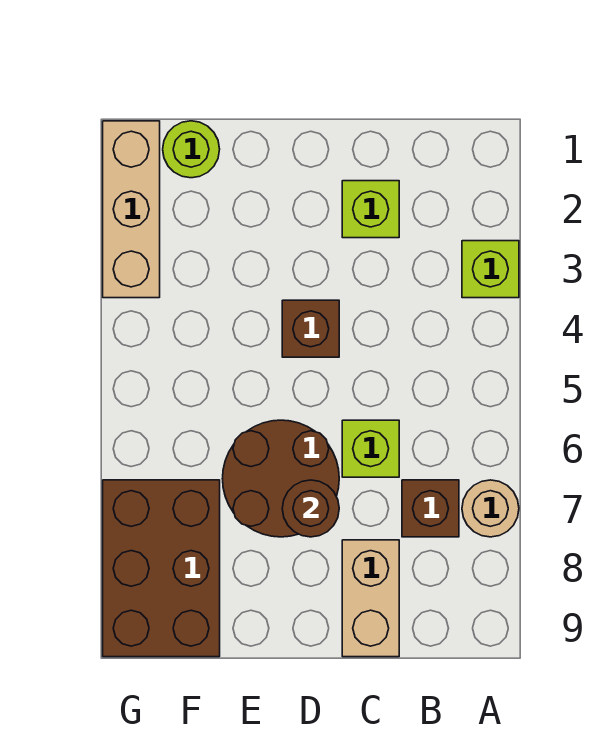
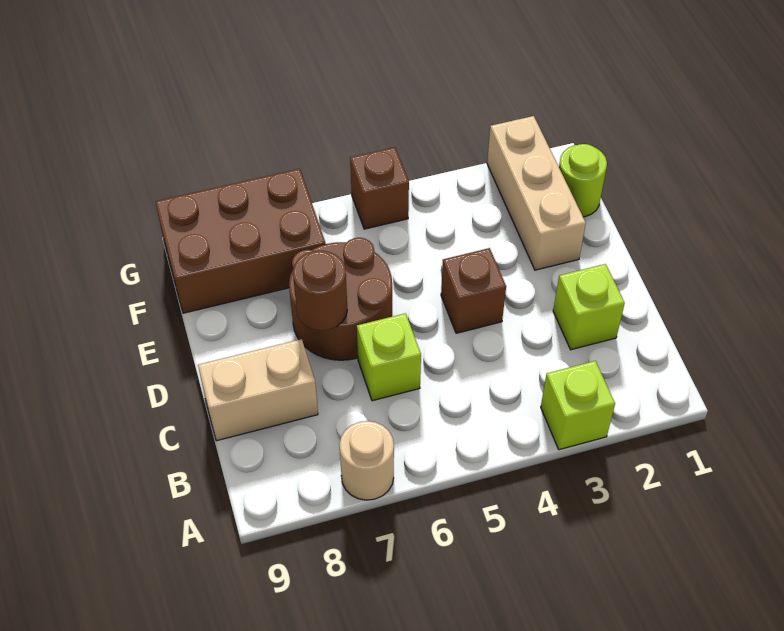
brown 1x1 brick [402,480,459,537] -> brown 1x1 brick moved to [350,147,409,229]
tan 1x3 brick [103,121,160,298] -> tan 1x3 brick turned to [487,116,586,270]

